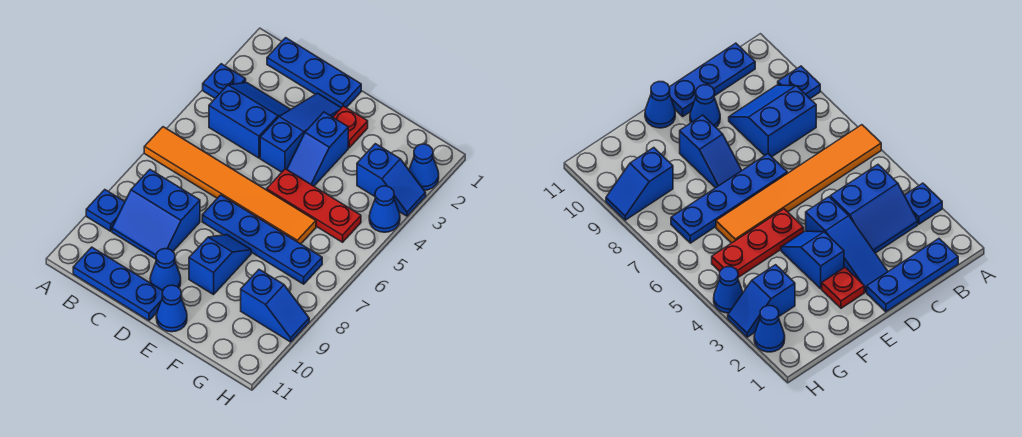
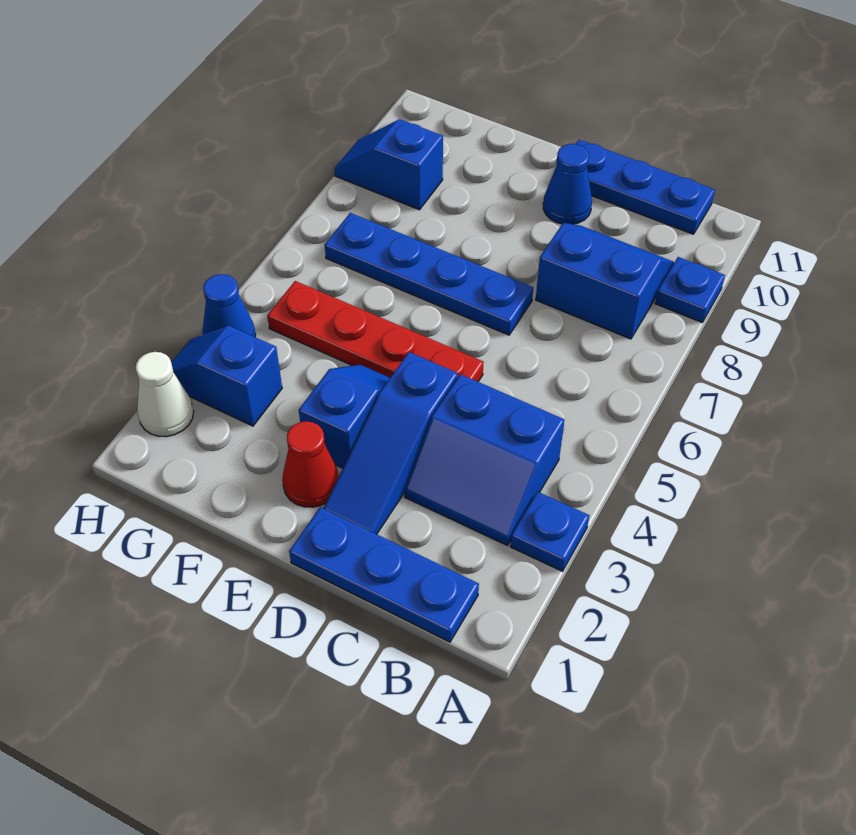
orange 1x6 tile [144,127,316,244] -> none
red 1x1 plate [333,106,368,148] -> red 1x1 cone [282,421,339,507]
red 1x3 plate [267,169,361,242] -> red 1x4 plate [267,281,484,382]
blue 1x2 slope [189,235,251,294] -> none
blue 1x1 cone [156,285,187,332] -> none
blue 1x1 cone [409,144,439,190] -> white 1x1 cone [136,352,194,437]

